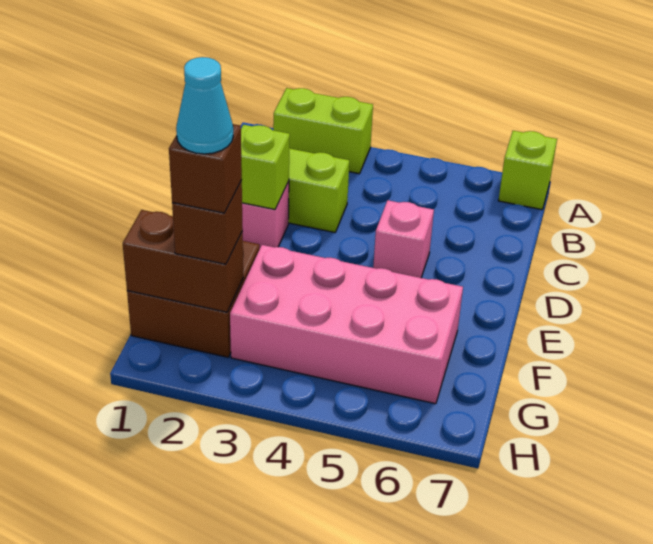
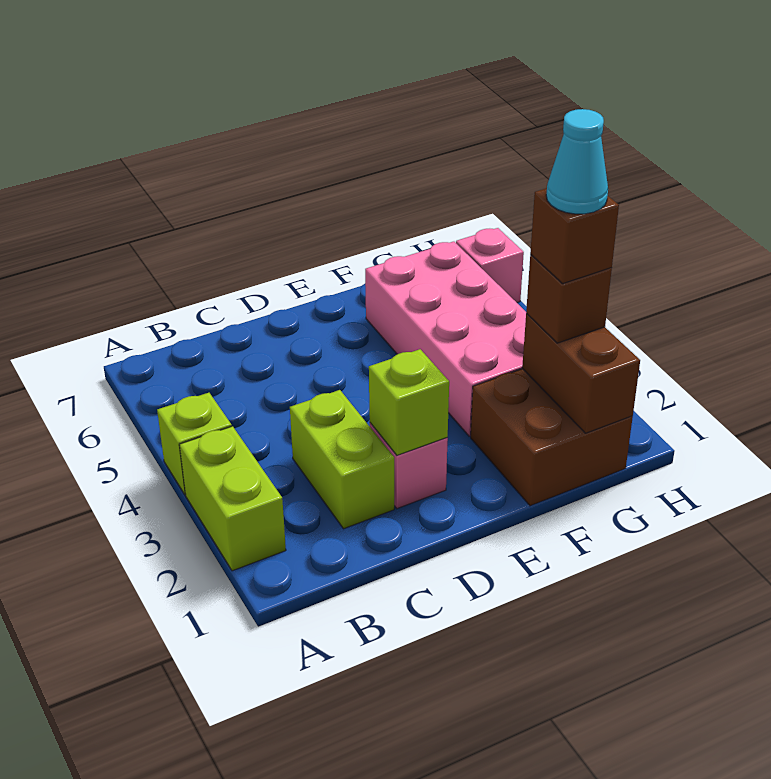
lime 1x1 brick [498,131,557,210] -> lime 1x1 brick moved to [157,393,232,495]
pink 1x1 brick [373,200,434,278] -> pink 1x1 brick moved to [456,228,524,303]

